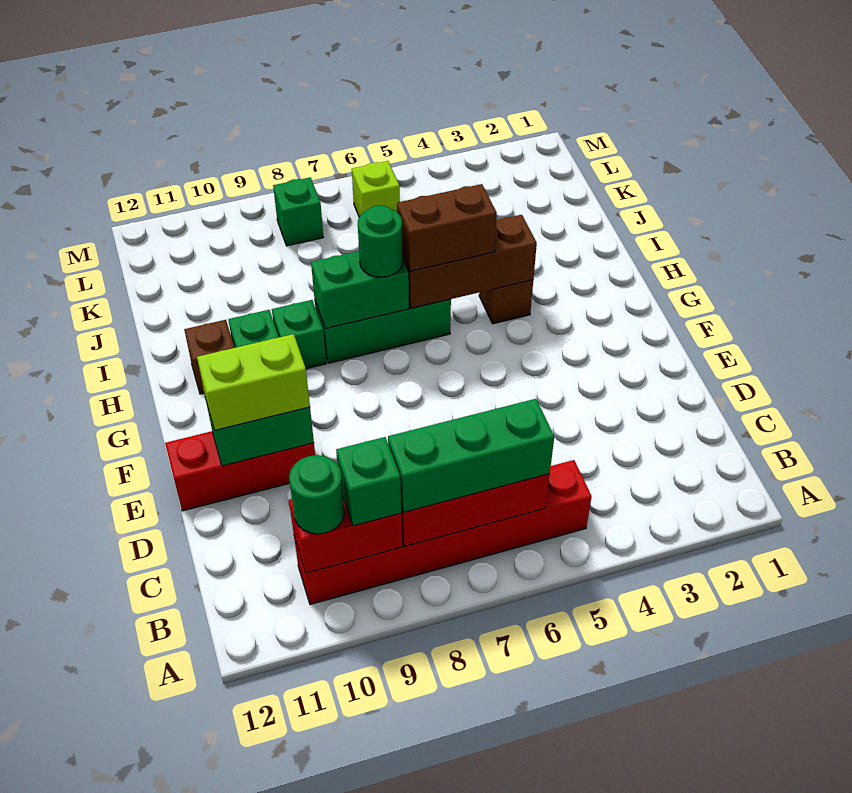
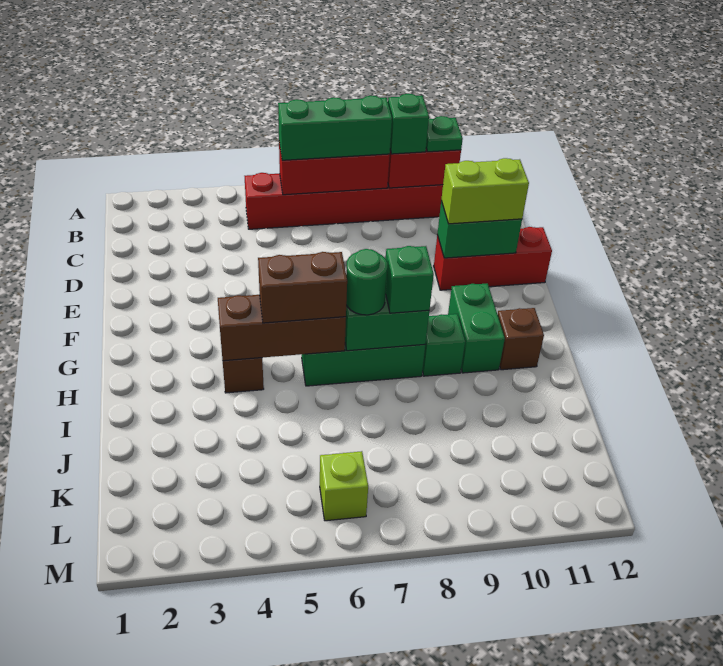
green 1x1 round brick [289,455,344,534] -> green 1x1 plate [426,116,463,152]
green 1x1 brick [273,177,323,246] -> green 1x1 brick moved to [386,246,434,313]

